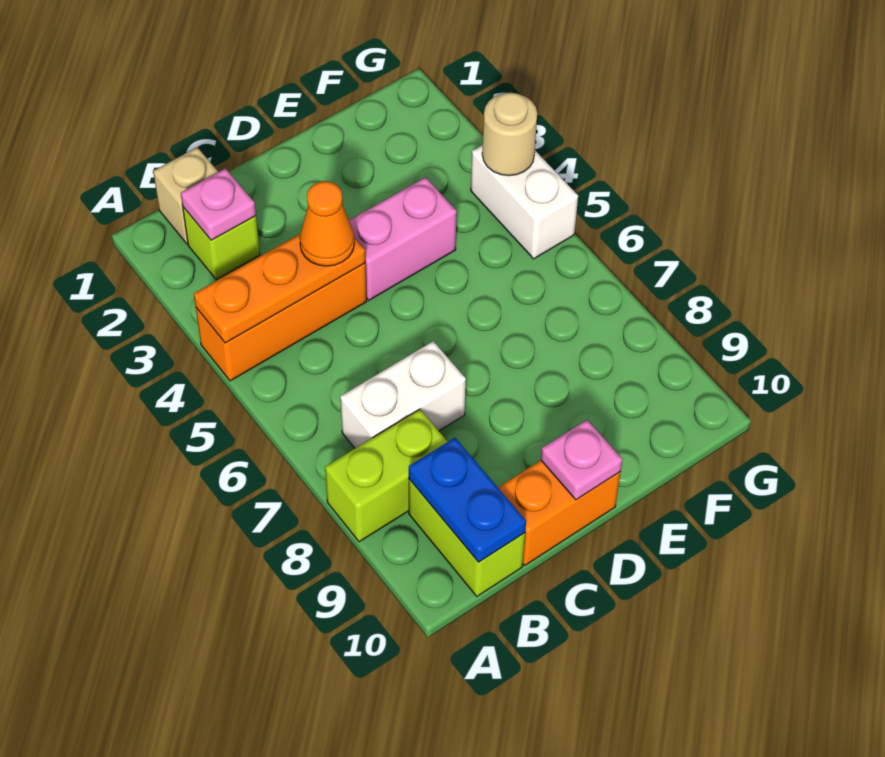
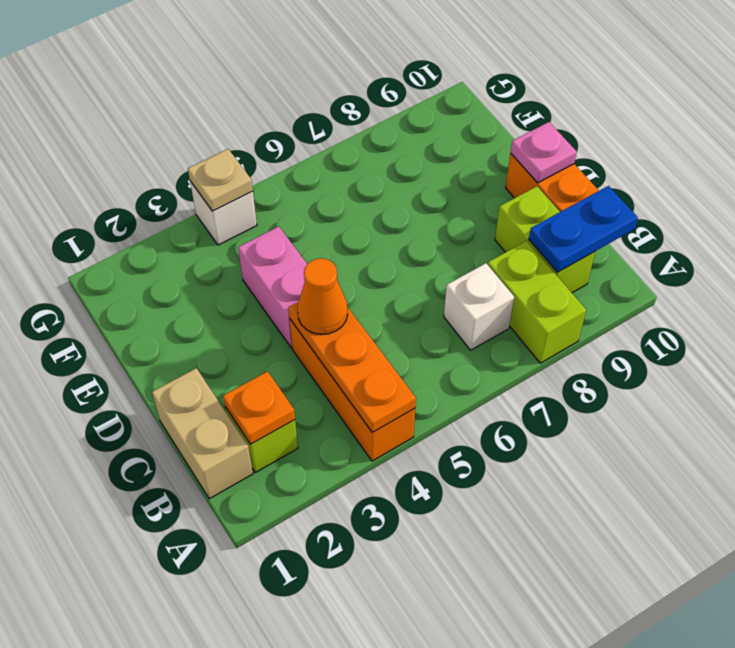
tan 1x1 brick [153,147,218,244] -> tan 1x2 brick [152,368,253,499]
pink 1x1 plate [181,168,256,240] -> orange 1x1 plate [223,372,295,444]
white 1x2 brick [340,341,466,448] -> white 1x1 brick [444,263,514,350]
lime 1x2 brick [409,479,525,596] -> lime 1x2 brick turned to [495,186,595,293]
white 1x2 brick [471,145,578,259] -> white 1x1 brick [190,181,257,245]
tan 1x1 round brick [482,93,537,176] -> tan 1x1 plate [188,149,253,211]

